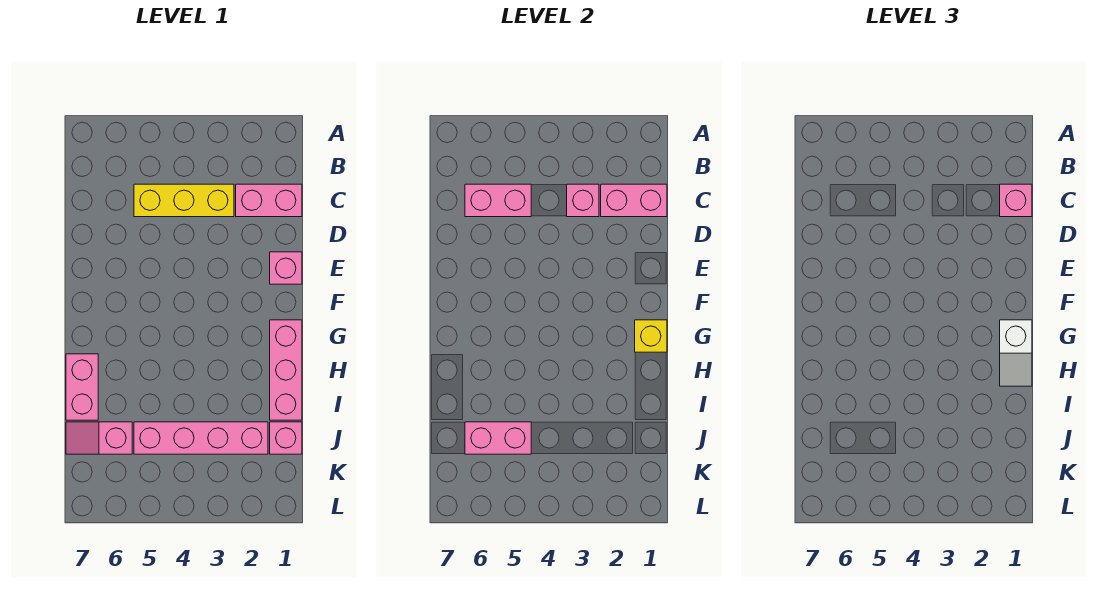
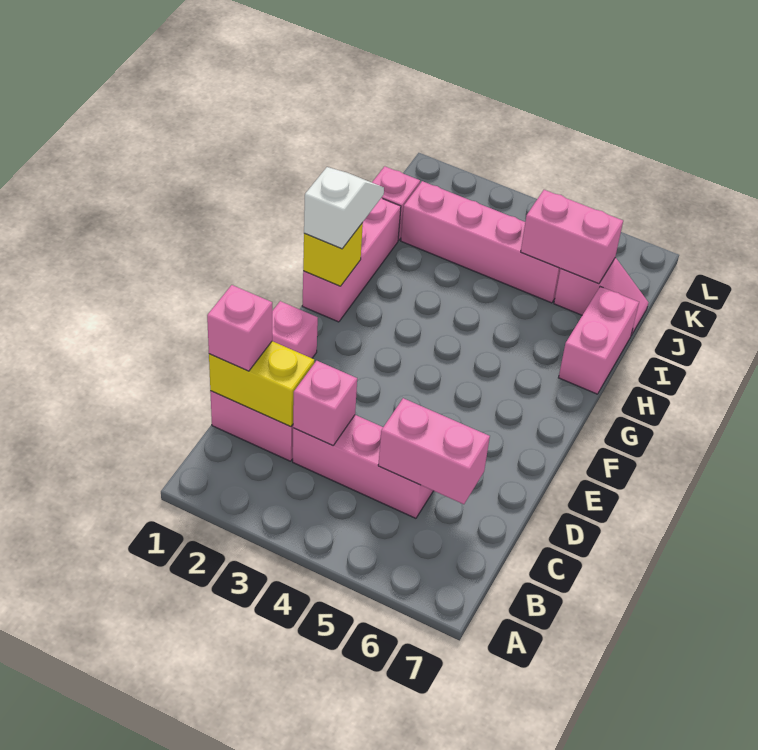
pink 1x2 brick [601,184,667,217] -> yellow 1x2 brick [209,341,314,426]
yellow 1x3 brick [134,184,234,217] -> pink 1x3 brick [293,415,433,518]

